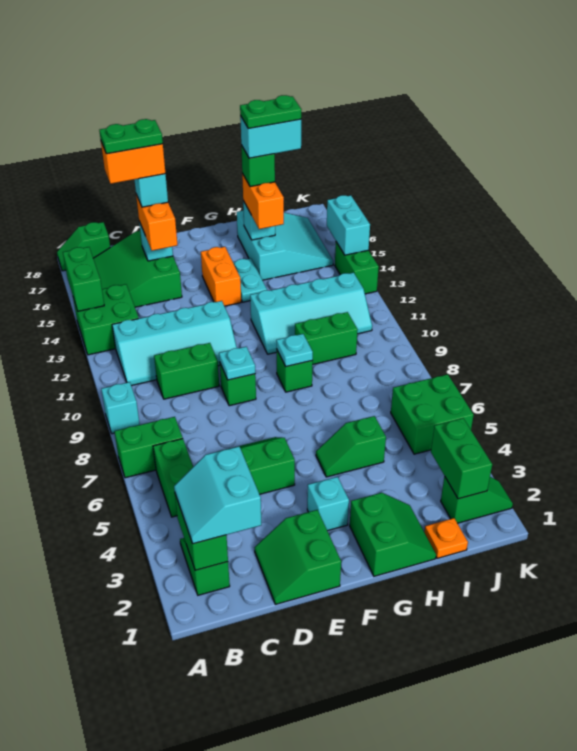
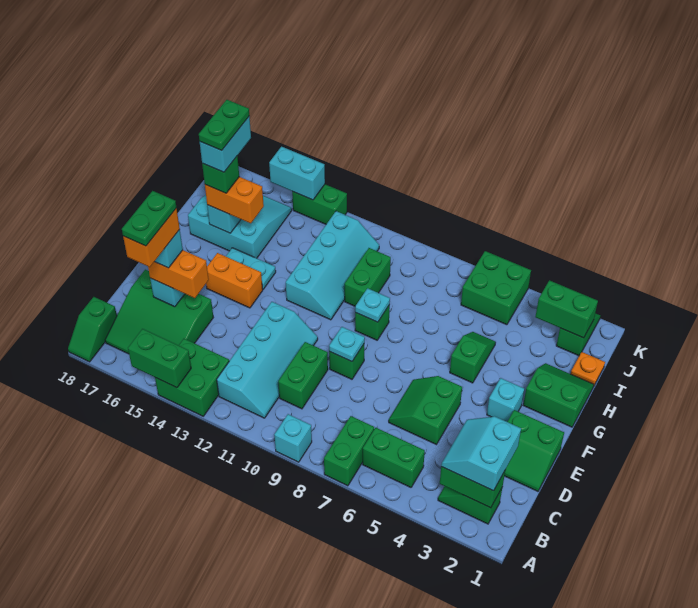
cyan 2x2 slope [174,446,261,544] -> cyan 2x2 slope turned to [441,416,521,491]
green 1x2 slope [316,416,386,477] -> green 1x2 slope turned to [450,332,496,383]

